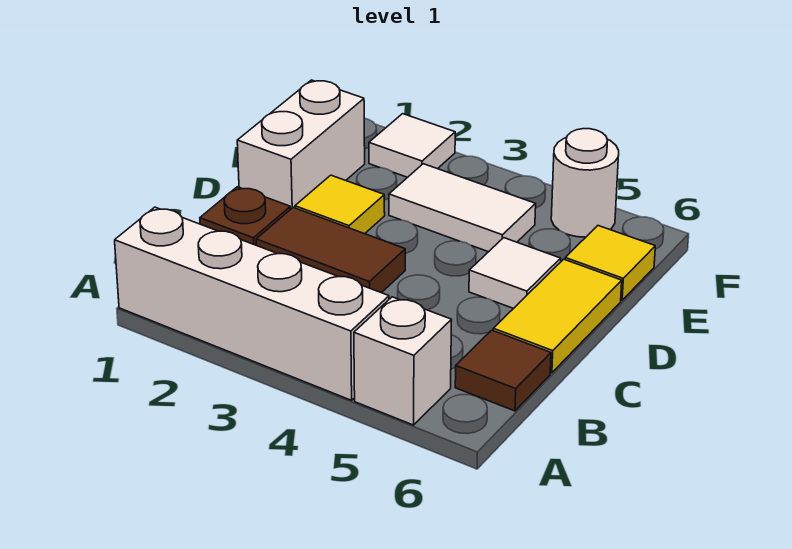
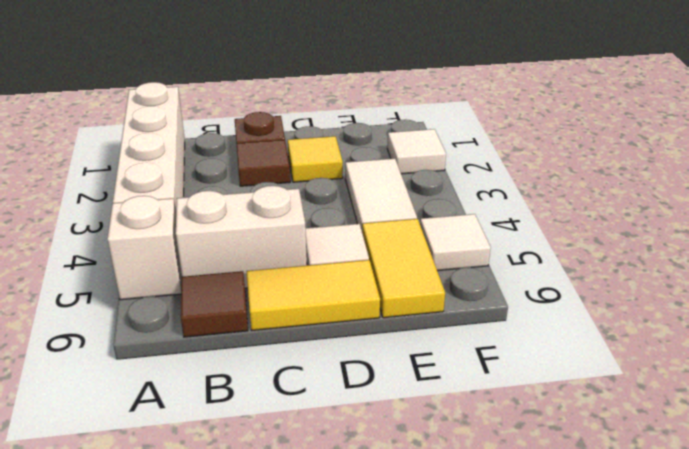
brown 1x2 tile [256,208,405,293] -> brown 1x1 tile [236,140,290,186]
white 1x2 brick [237,80,365,210] -> white 1x2 brick moved to [176,186,307,288]
yellow 1x1 tile [565,226,655,300] -> yellow 1x2 tile [362,219,445,318]
white 1x1 round brick [551,129,619,237] -> white 1x1 tile [420,214,491,271]

